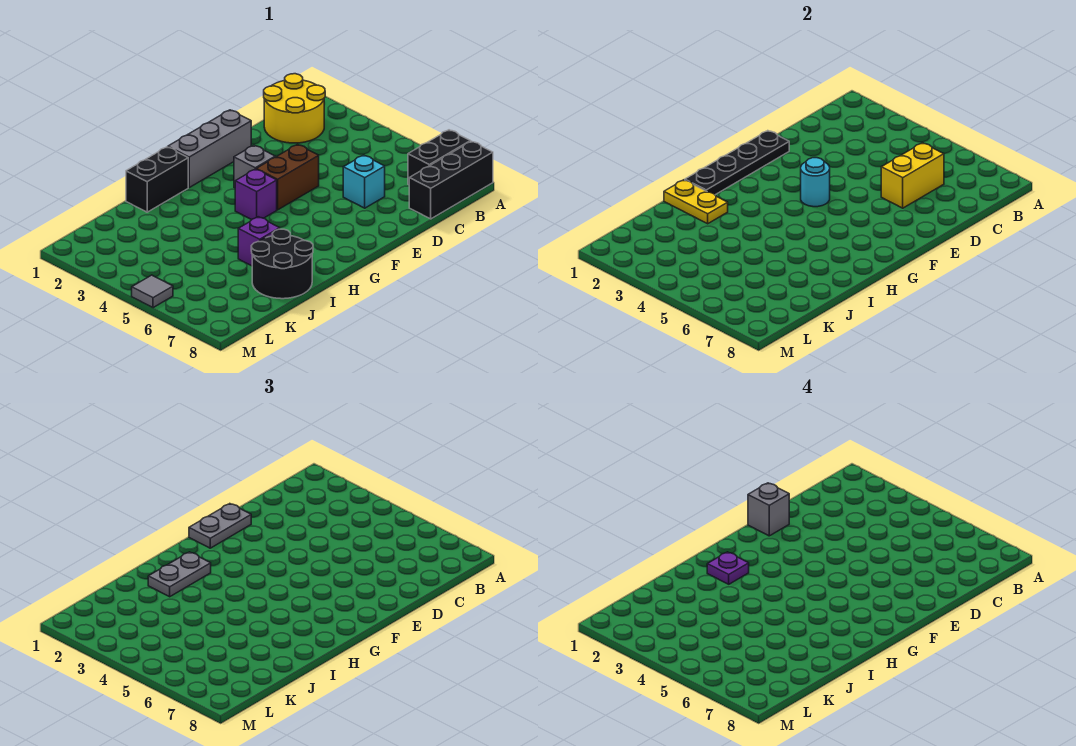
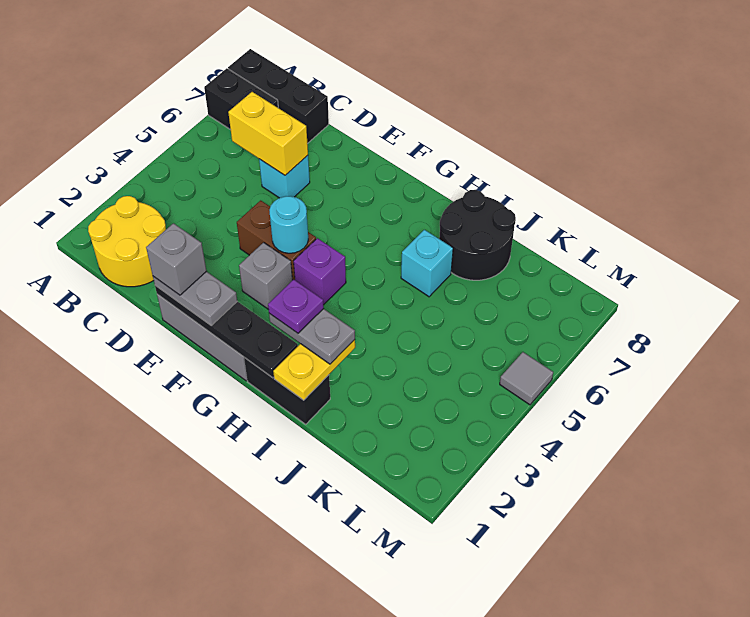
purple 1x1 brick [238,217,280,266] -> cyan 1x1 brick [401,230,453,297]

